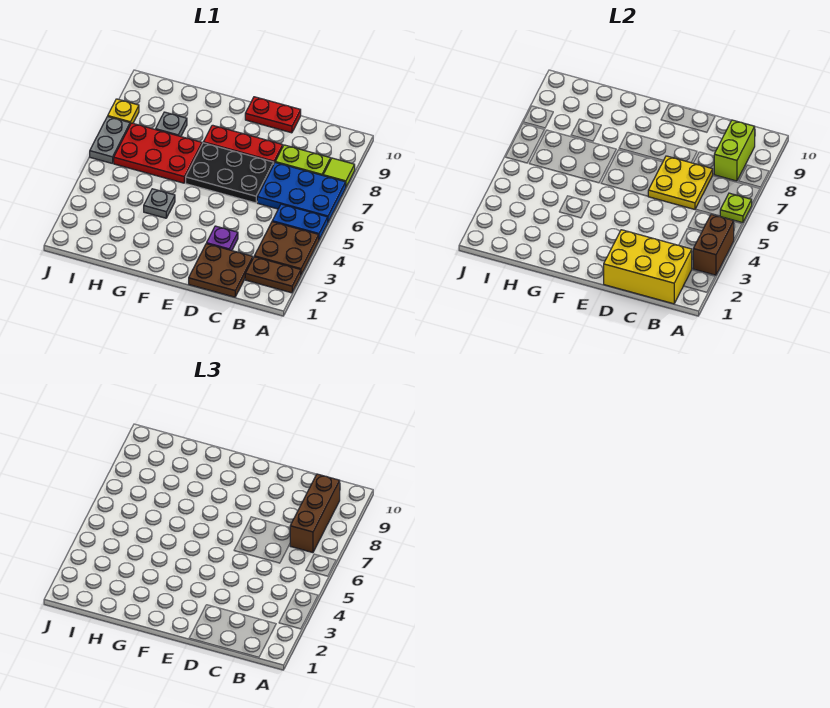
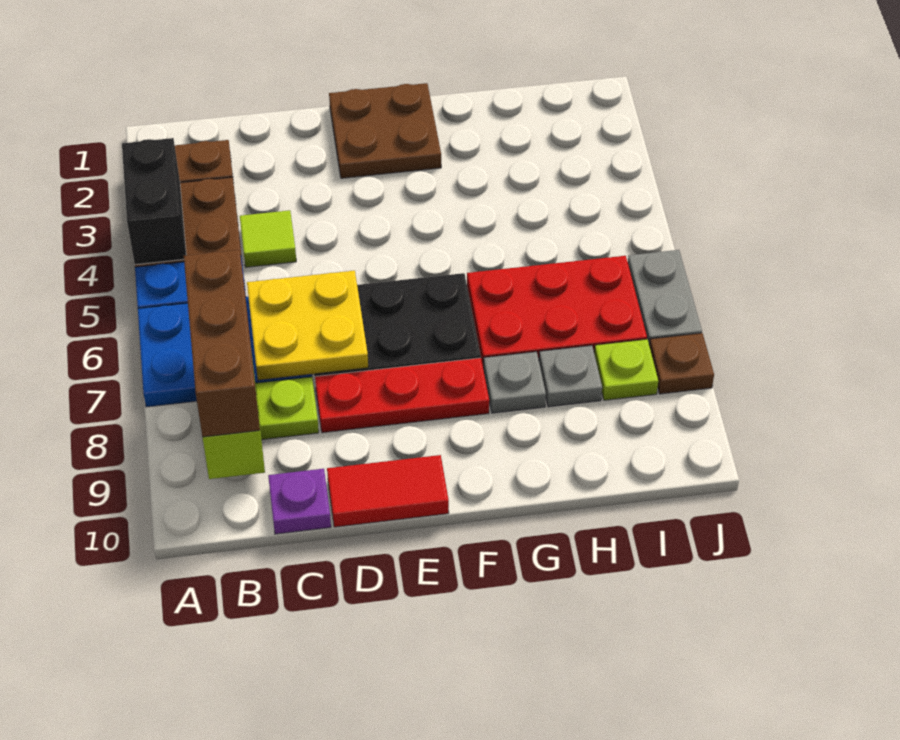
brown 1x2 brick [693,214,734,275] -> black 1x2 brick [122,138,186,265]
lime 1x1 plate [720,193,752,223] -> lime 1x1 plate moved to [594,339,658,400]
lime 1x1 tile [323,158,355,187] -> lime 1x1 tile moved to [240,210,296,267]
yellow 2x3 brick [604,230,692,304] -> none
brown 2x2 plate [189,244,253,297] -> brown 2x2 plate moved to [329,83,441,178]
purple 1x1 plate [207,226,238,251] -> purple 1x1 plate moved to [268,469,331,534]
red 1x2 plate [245,97,301,133] -> red 1x2 tile [327,455,449,527]
grey 1x1 plate [144,189,175,218] -> grey 1x1 plate moved to [483,352,546,413]
yellow 1x1 plate [108,99,139,124] -> brown 1x1 plate [649,333,714,394]

